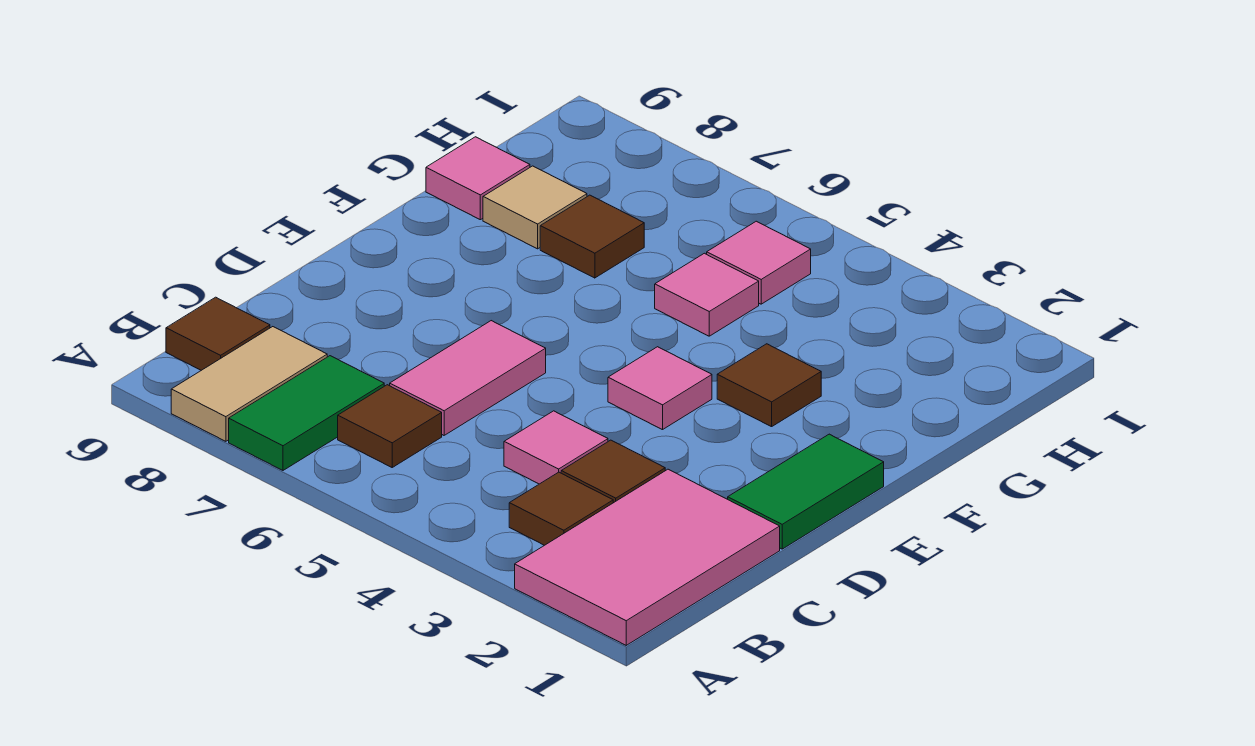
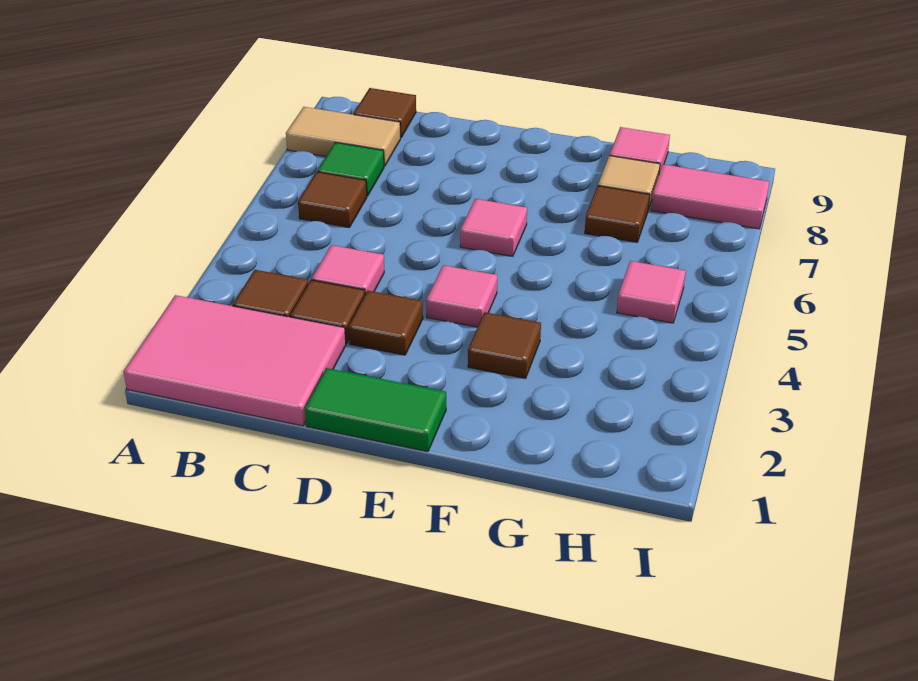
green 1x2 tile [229,356,384,470] -> green 1x1 tile [317,142,384,196]
pink 1x2 tile [390,321,546,435] -> pink 1x2 tile moved to [651,164,769,229]
none -> brown 1x1 tile [348,291,423,355]
pink 1x1 tile [655,253,759,336] -> pink 1x1 tile moved to [460,199,527,256]

